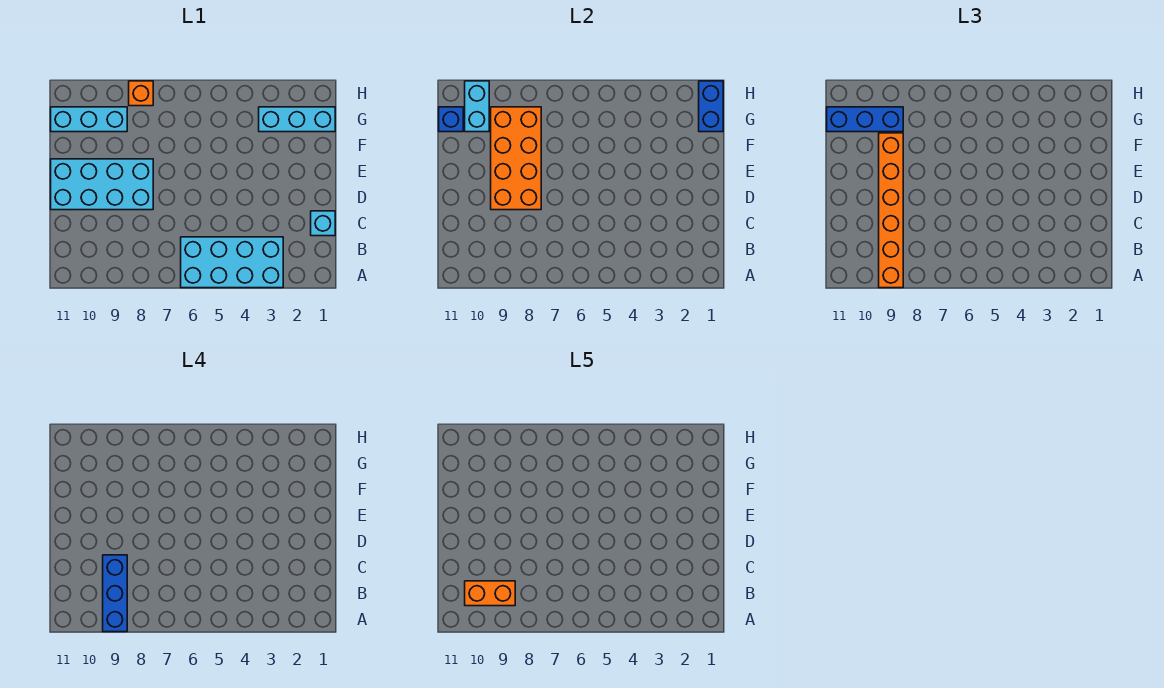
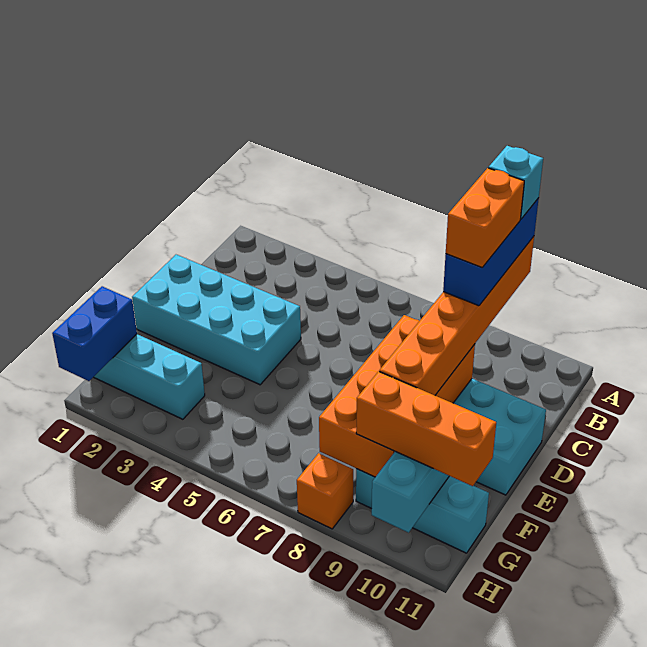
cyan 2x4 brick [181,237,283,288] -> cyan 2x4 brick moved to [132,255,301,385]
orange 1x2 brick [465,581,515,606] -> orange 1x2 brick turned to [446,168,524,268]
cyan 1x1 brick [311,211,335,236] -> cyan 1x1 brick moved to [489,146,543,219]
blue 1x3 brick [827,107,903,132] -> orange 1x3 brick [356,371,496,486]
blue 1x1 brick [439,107,463,132] -> none

